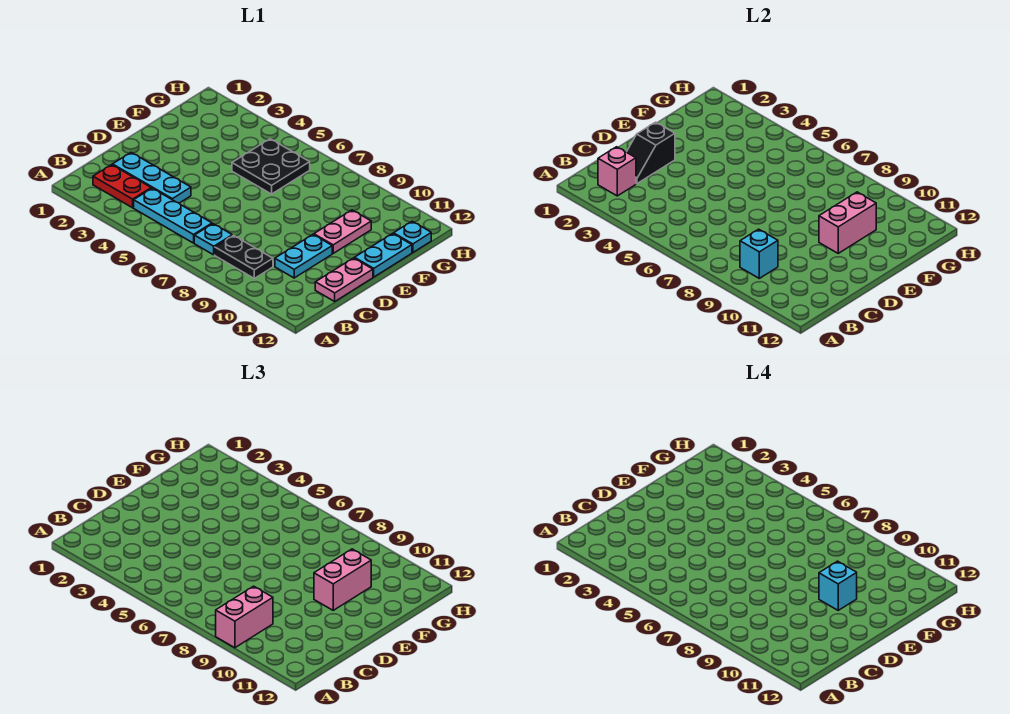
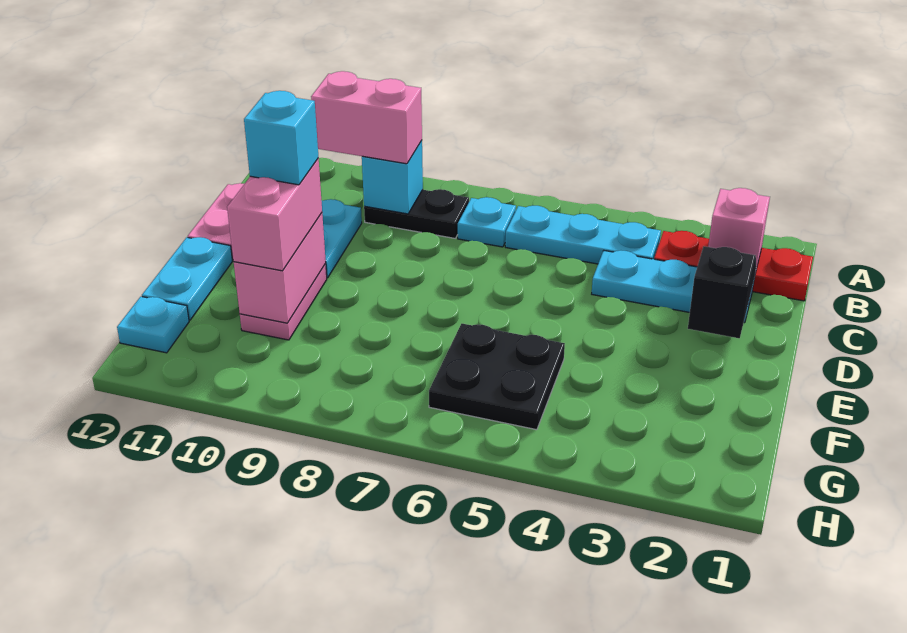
pink 1x2 brick [216,586,273,648] -> pink 1x2 brick turned to [311,71,422,164]
red 1x2 plate [93,165,151,208] -> red 1x3 plate [654,231,813,301]

